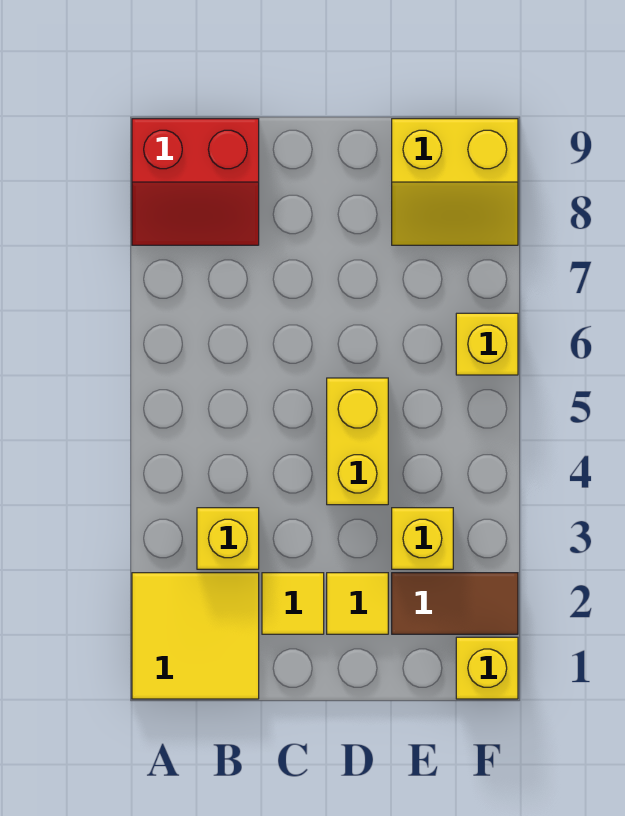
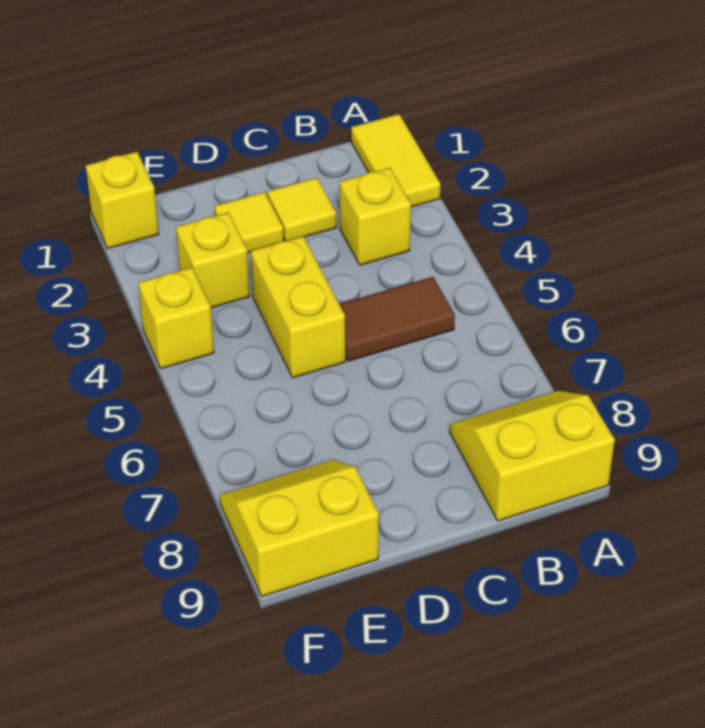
yellow 2x2 tile [132,573,259,699] -> yellow 1x2 tile [351,114,441,207]
red 2x2 slope [132,119,259,245] -> yellow 2x2 slope [450,391,615,521]
brown 1x2 tile [392,573,518,634] -> brown 1x2 tile moved to [339,277,455,361]
yellow 1x1 brick [456,313,518,375] -> yellow 1x1 brick moved to [138,267,214,369]

